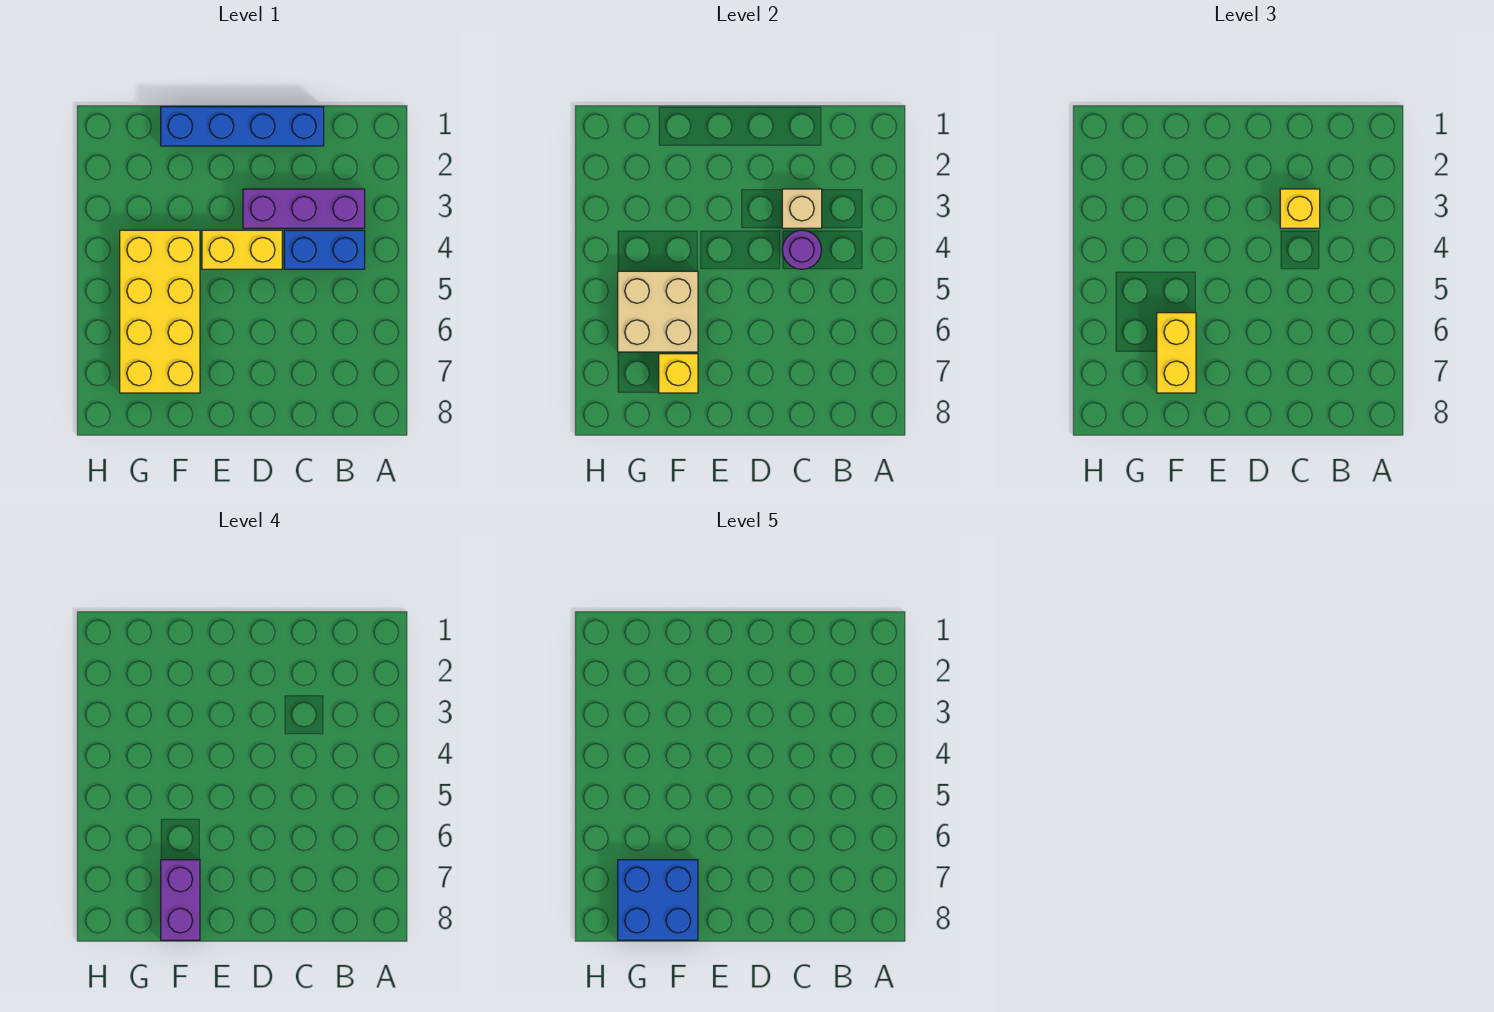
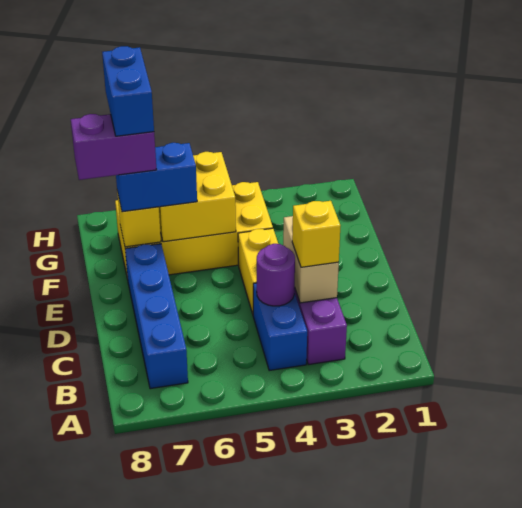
blue 1x4 brick [161,107,324,146] -> blue 1x4 brick moved to [125,244,188,389]
tan 1x1 brick [782,189,822,228] -> tan 1x2 brick [283,216,339,303]
tan 2x2 brick [618,271,698,352] -> yellow 2x2 brick [159,152,236,242]
yellow 1x2 brick [1157,313,1196,393] -> blue 1x2 brick [116,143,197,212]
blue 2x2 brick [618,860,698,940] -> blue 1x2 brick [102,46,154,136]

